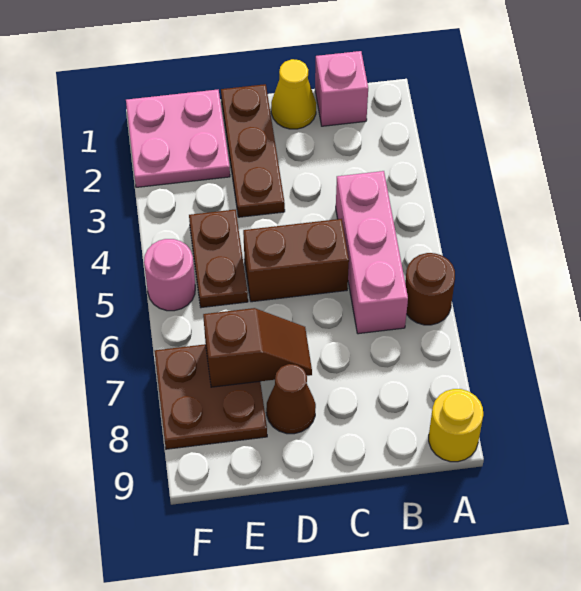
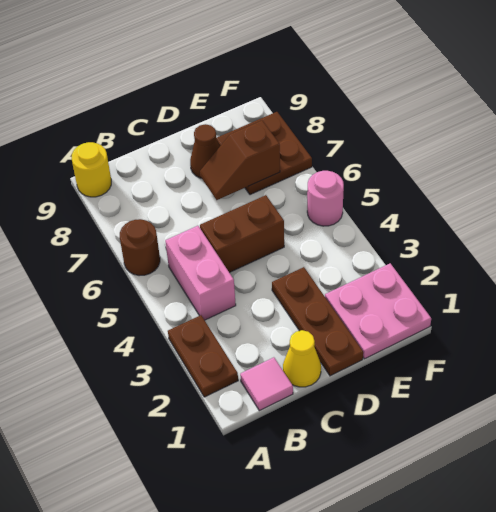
pink 1x1 brick [315,51,368,126] -> pink 1x1 tile [240,357,293,411]
pink 1x3 brick [336,171,408,334] -> pink 1x2 brick [165,226,236,320]
brown 1x2 plate [189,210,248,308] -> brown 1x2 plate moved to [168,315,238,397]

